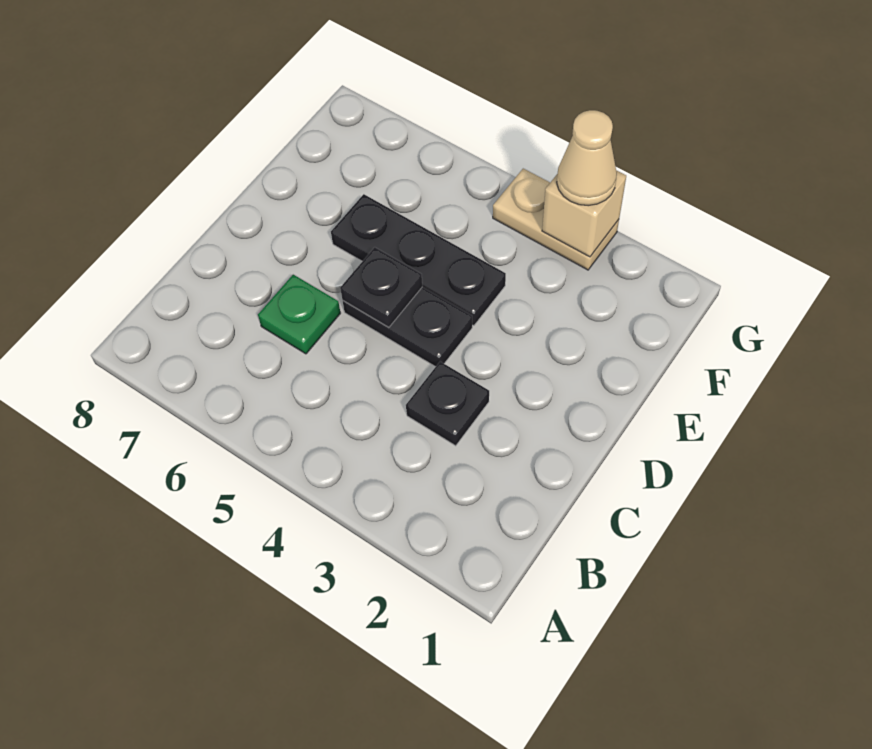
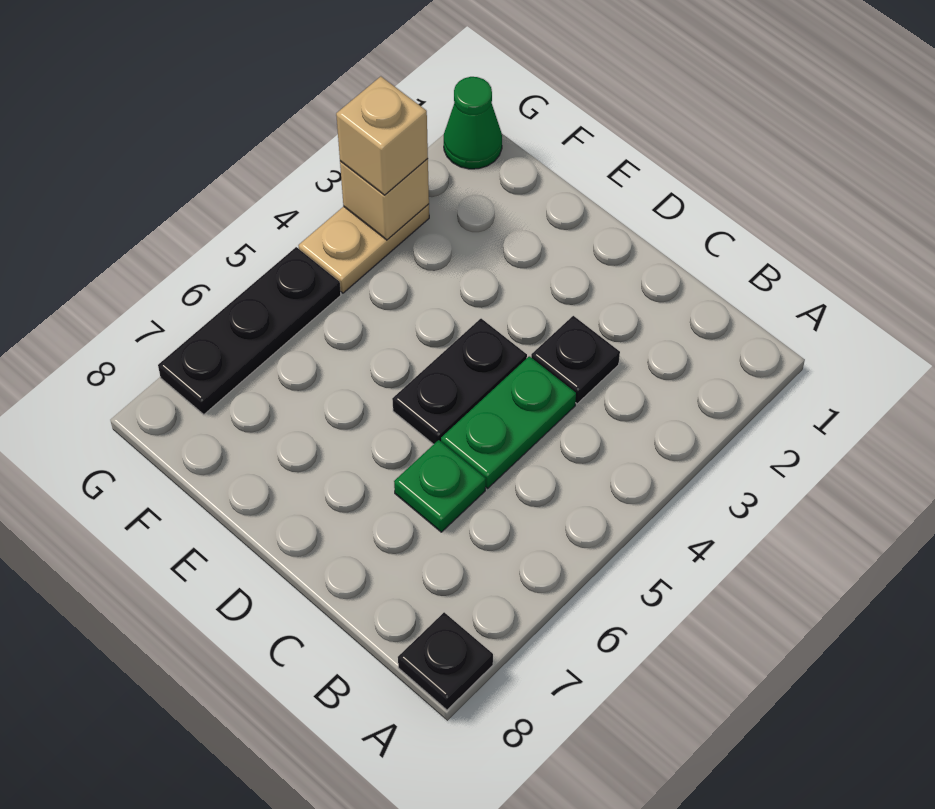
none -> green 1x2 plate [441,356,576,488]
black 1x1 plate [340,247,422,327] -> black 1x1 plate moved to [398,612,493,710]
black 1x3 plate [331,194,506,326] -> black 1x3 plate moved to [158,247,341,415]
none -> green 1x1 cone [444,77,502,169]
tan 1x1 cone [557,110,617,206] -> tan 1x1 brick [336,76,428,195]

